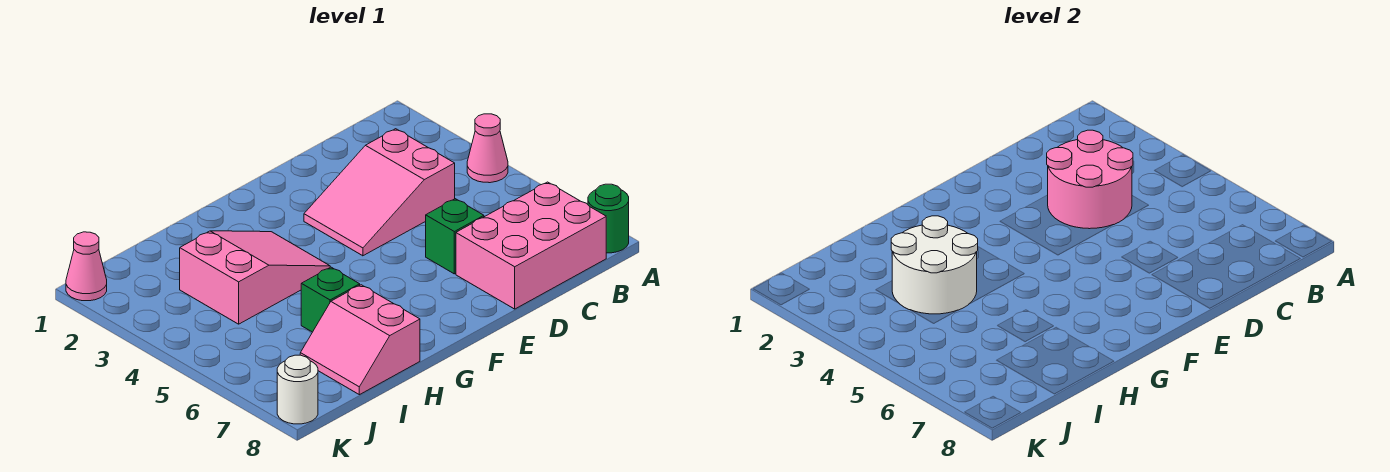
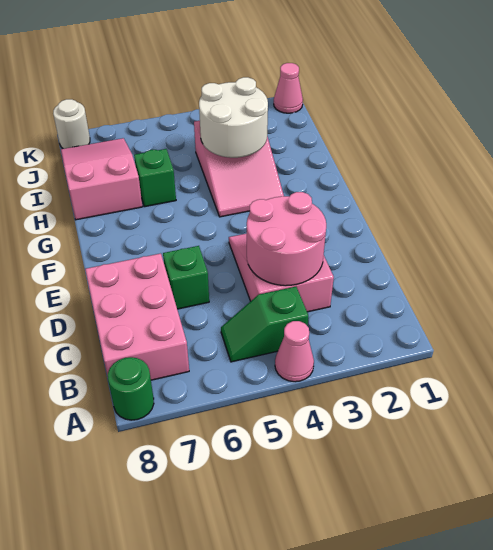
none -> green 1x2 slope [221,287,308,362]
pink 2x2 slope [300,285,420,395] -> pink 2x3 slope [61,138,142,220]

